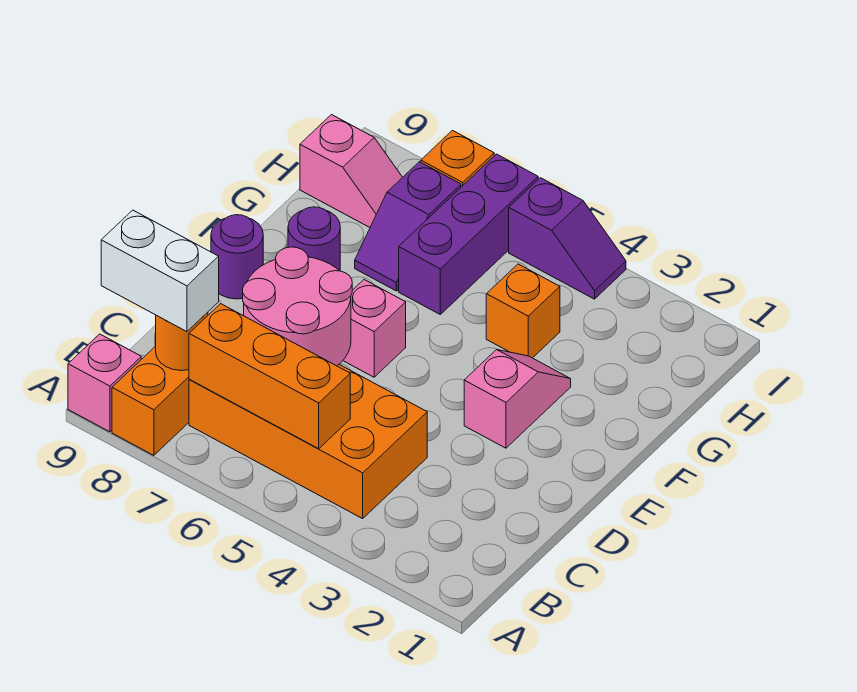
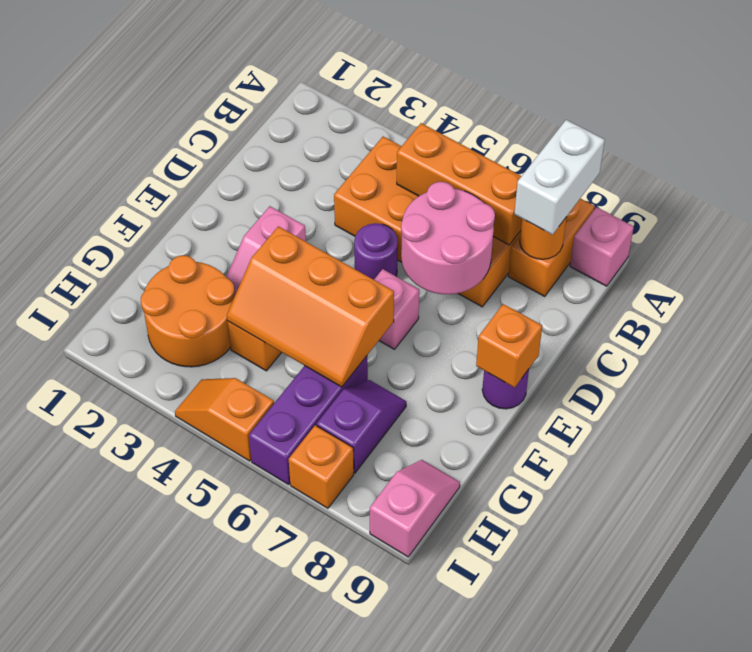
white 1x2 brick [101,210,219,332] -> white 1x2 brick turned to [514,120,605,235]
none -> orange 1x1 brick [476,304,542,388]
none -> orange 2x3 slope [227,226,394,387]
purple 1x1 round brick [288,207,340,271] -> purple 1x1 round brick moved to [354,223,398,280]
none -> orange 2x2 round brick [141,255,235,367]
pink 1x2 slope [300,115,403,227] -> pink 1x2 slope turned to [370,460,460,557]
purple 1x2 slope [509,178,626,299] -> orange 1x2 slope [175,378,274,461]

